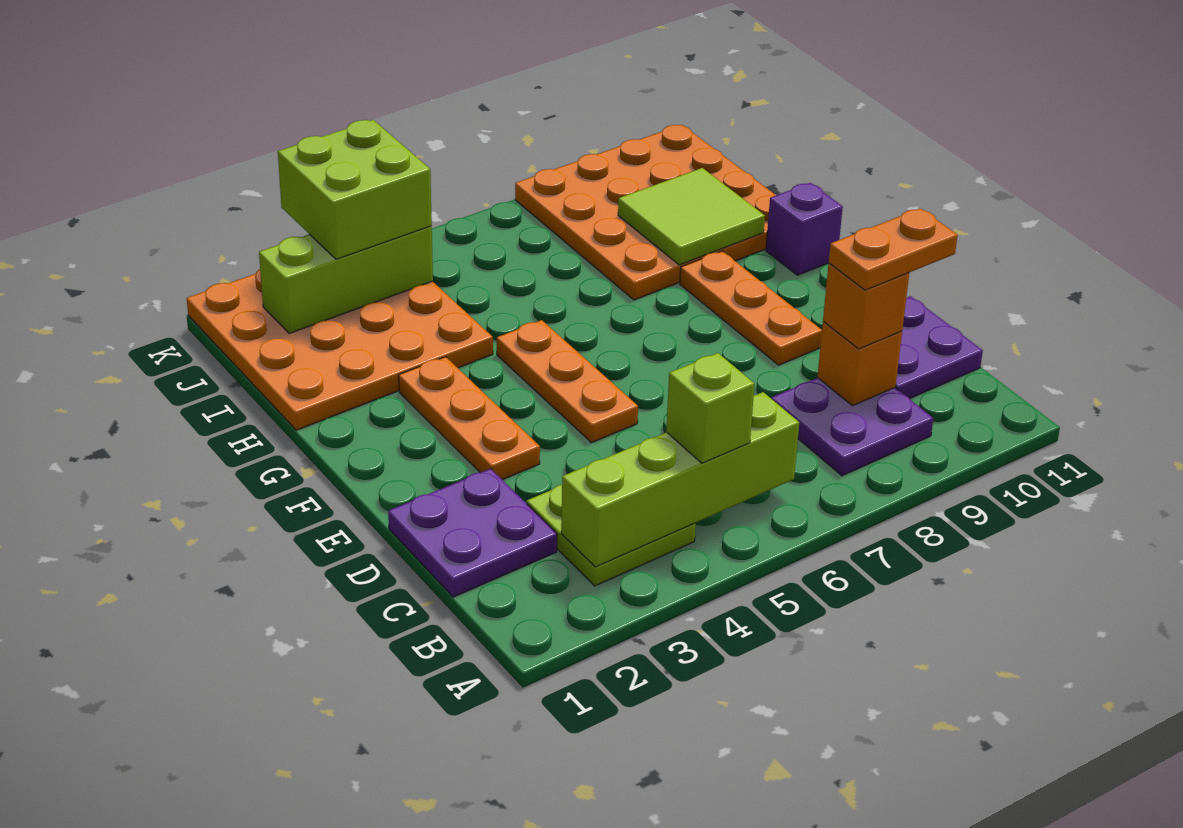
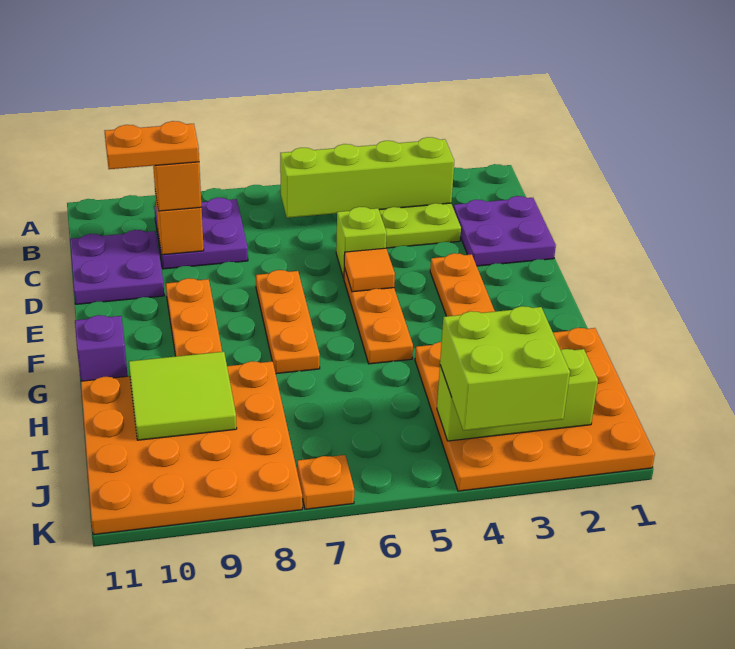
lime 1x1 brick [666,353,754,463] -> lime 1x1 brick moved to [336,207,387,278]
none -> orange 1x1 tile [344,248,395,292]
none -> orange 1x3 plate [256,270,320,374]
none -> orange 1x1 plate [297,455,354,509]

